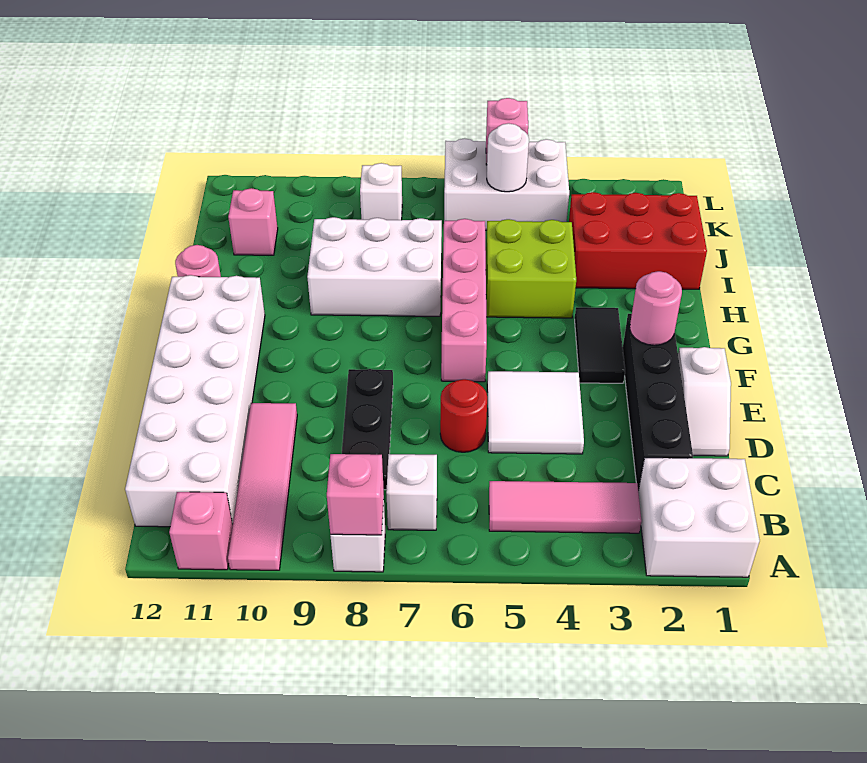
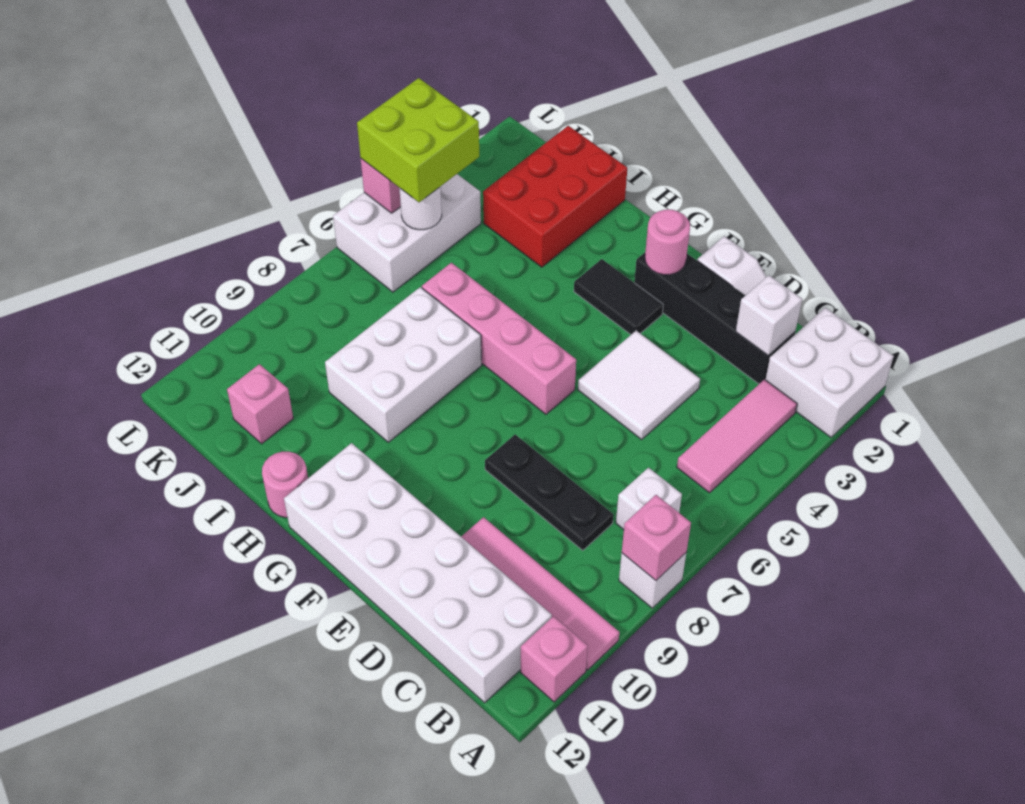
red 1x1 round brick [440,379,487,452] -> none
lime 2x2 brick [486,219,576,318] -> lime 2x2 brick moved to [357,78,479,202]
white 1x1 brick [360,163,402,220] -> white 1x1 brick moved to [736,275,802,356]

